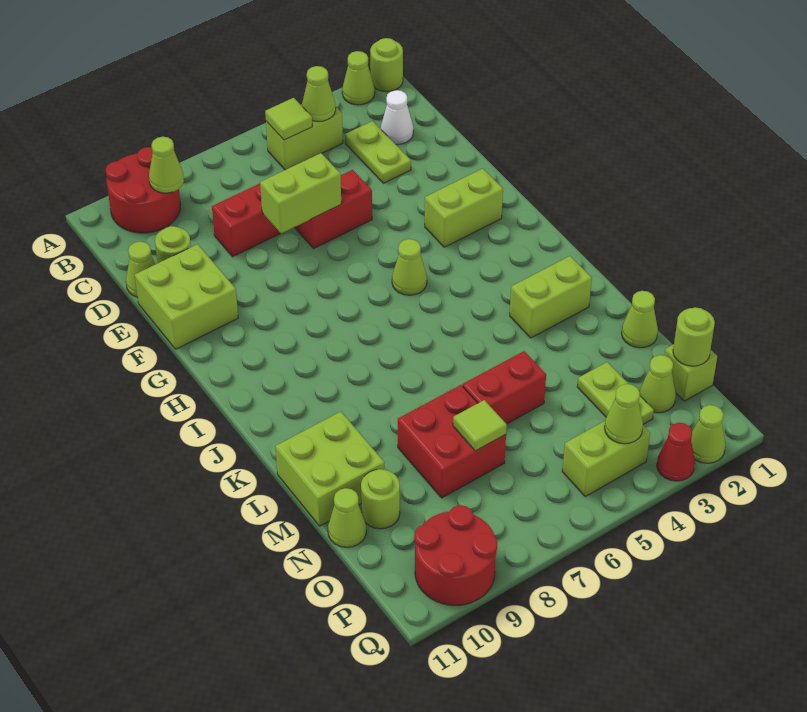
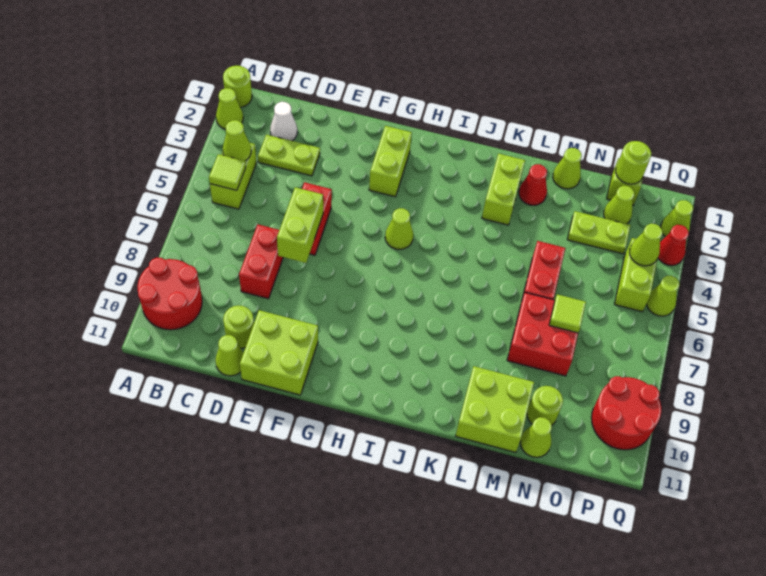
lime 1x1 cone [149,137,184,193] -> lime 1x1 cone moved to [647,276,679,316]
none -> red 1x1 cone [519,164,547,205]

